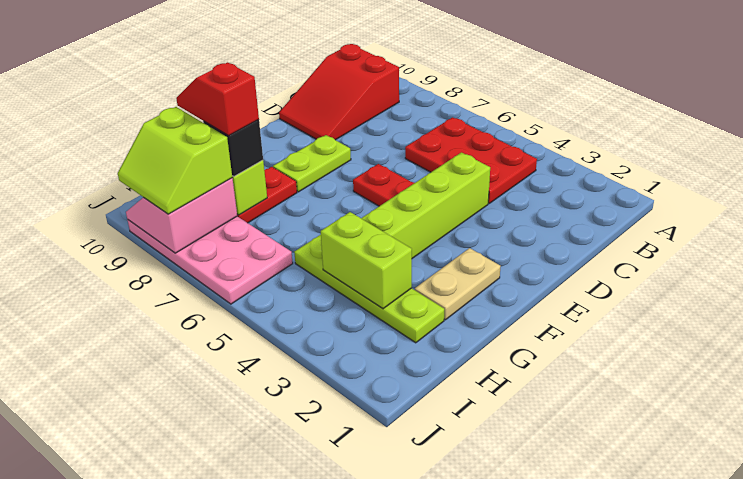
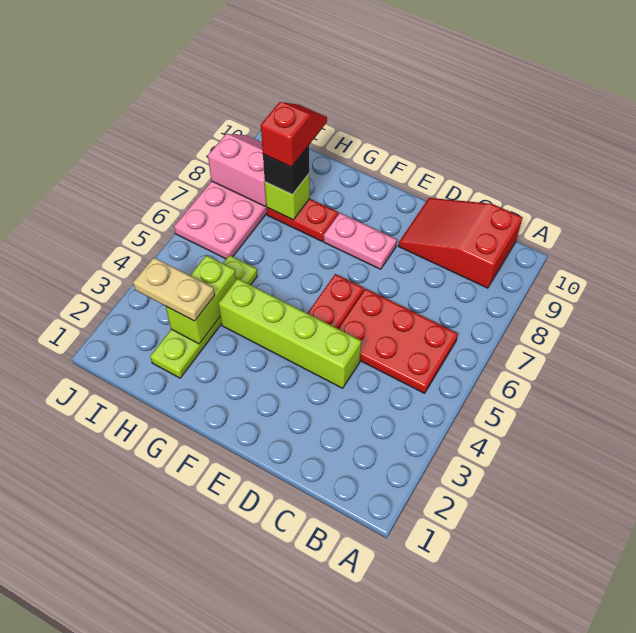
red 2x3 plate [405,117,537,203] -> red 2x3 plate turned to [338,289,458,393]
lime 1x2 plate [273,135,351,192] -> pink 1x2 plate [324,213,397,269]
tan 1x2 plate [415,248,501,320] -> tan 1x2 plate moved to [133,257,215,321]
lime 2x2 slope [118,107,232,214] -> none

